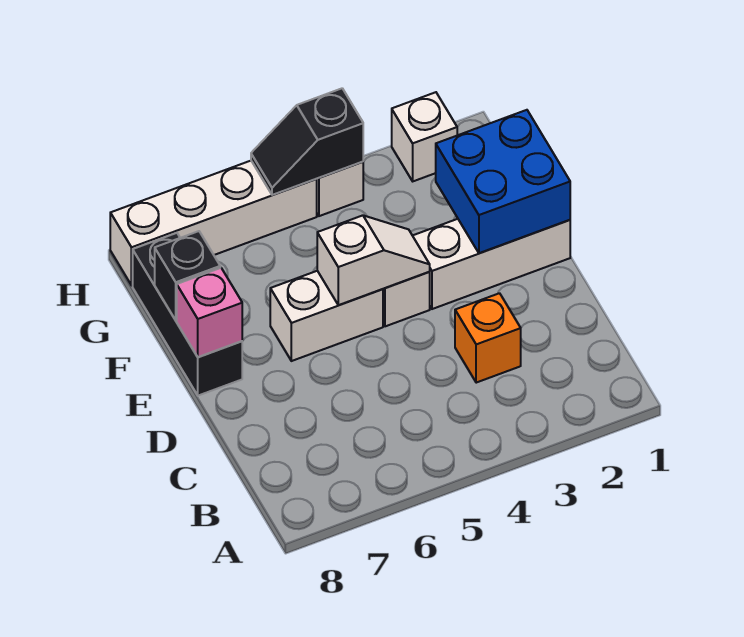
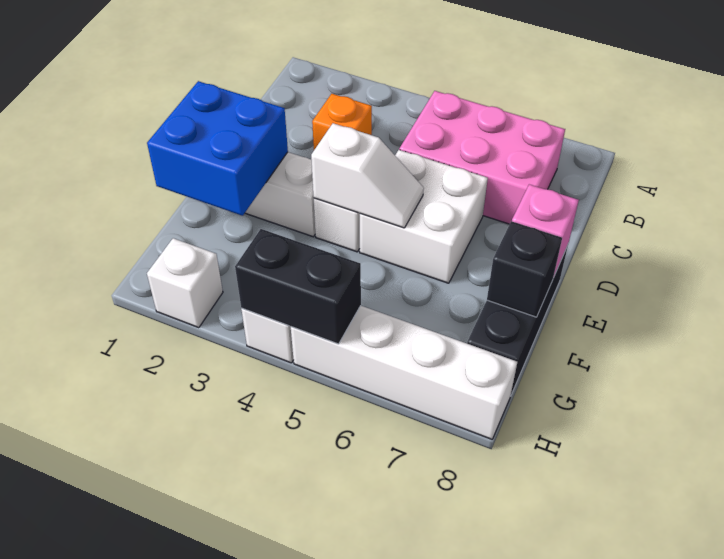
none -> pink 2x3 brick [399,91,565,224]
white 1x2 slope [317,215,430,305] -> white 1x2 slope turned to [311,123,424,228]
white 1x2 brick [270,271,383,361] -> white 2x2 brick [360,150,488,283]
black 1x2 slope [251,88,363,195] -> black 1x2 brick [235,229,361,344]

